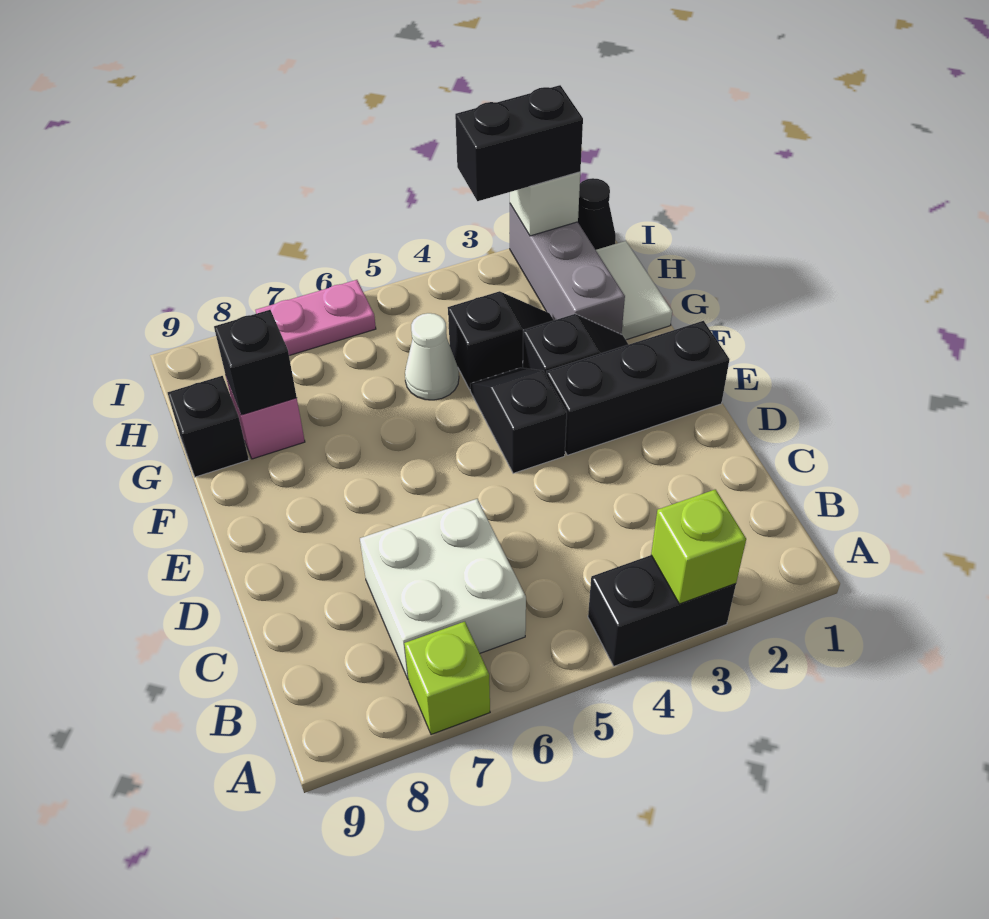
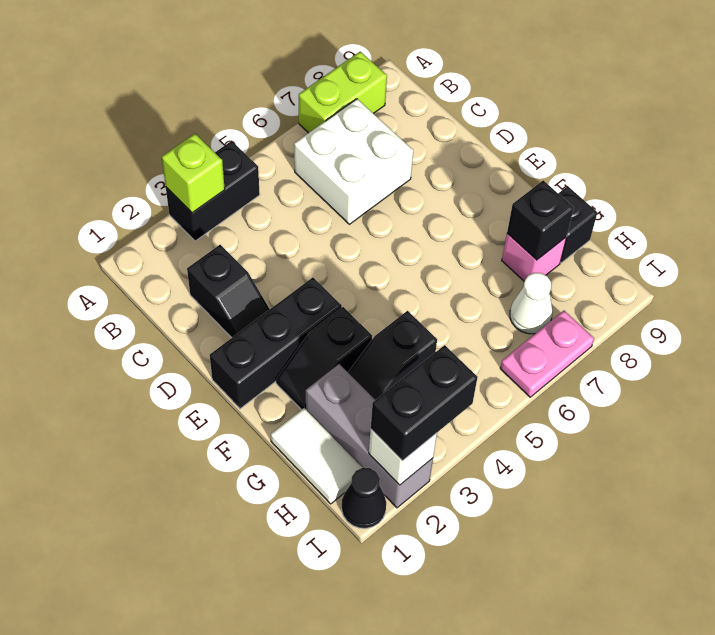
lime 1x1 brick [404,622,490,735] -> lime 1x2 brick [299,51,387,133]
black 1x2 slope [470,368,567,473] -> black 1x2 slope moved to [187,245,270,338]
white 1x1 cone [405,313,459,400] -> white 1x1 cone moved to [510,273,552,334]

